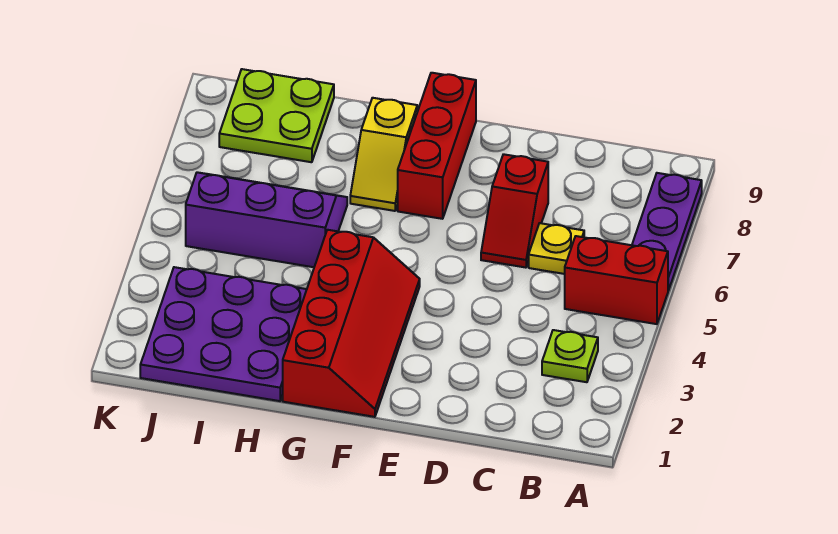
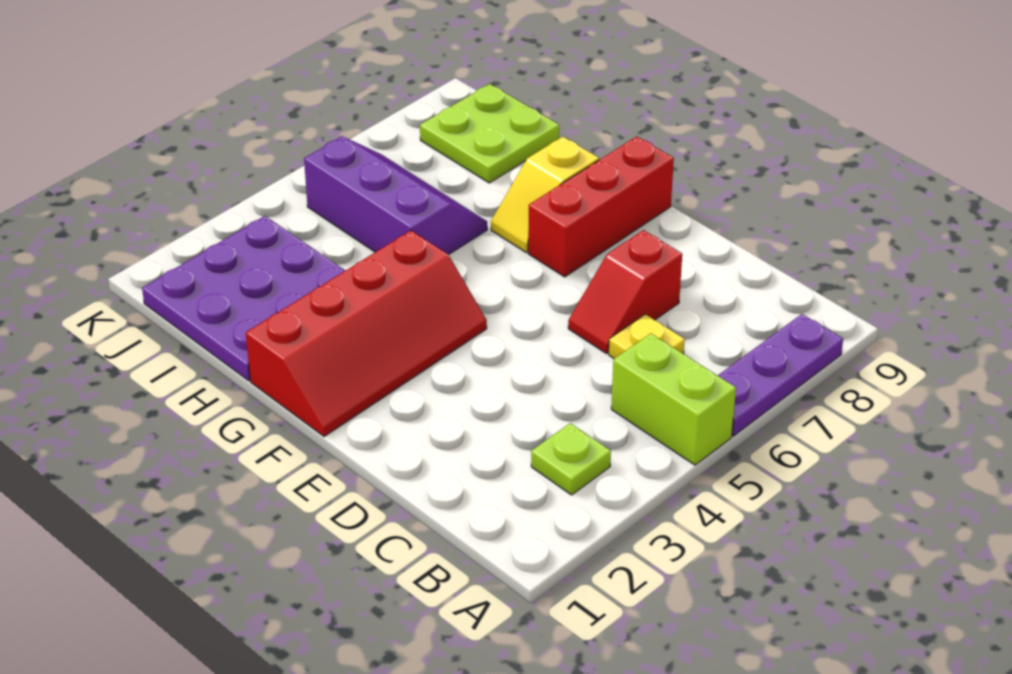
red 1x2 brick [565,236,668,324] -> lime 1x2 brick [611,333,736,465]

